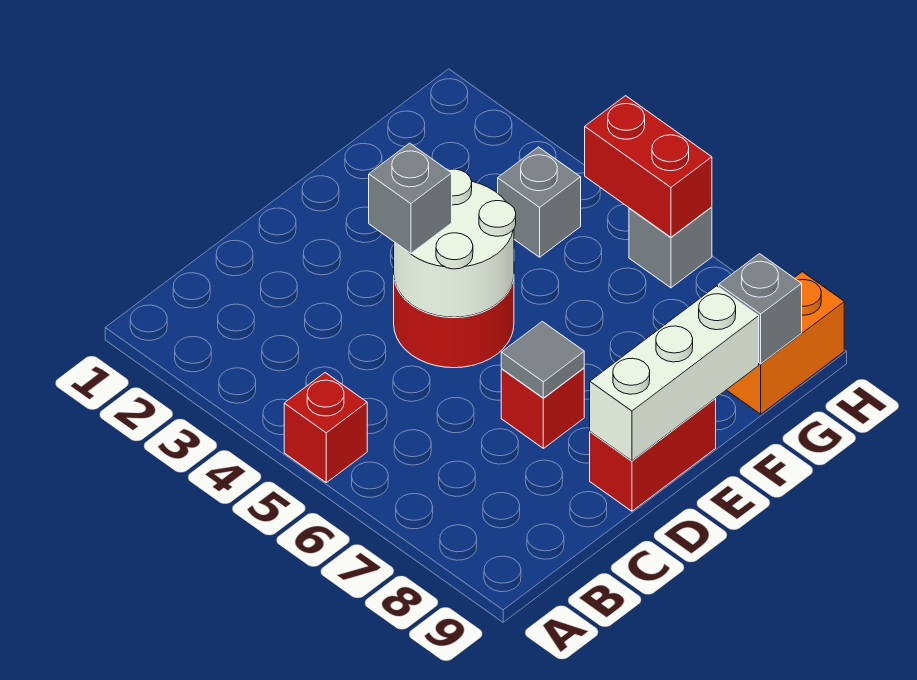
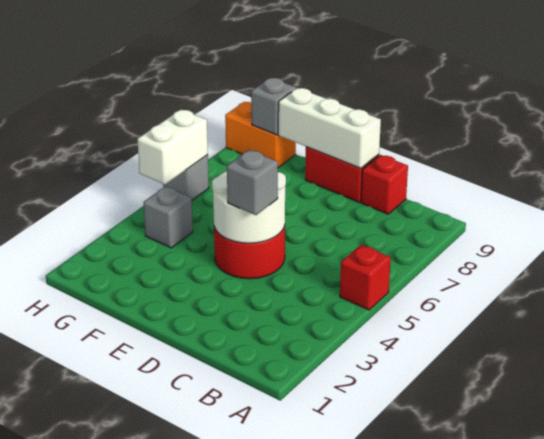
red 1x1 brick [501,368,584,448] -> red 1x1 brick moved to [361,155,408,214]
grey 1x1 tile [501,321,584,398] -> none
red 1x2 brick [585,96,712,237] -> white 1x2 brick [137,110,208,184]

